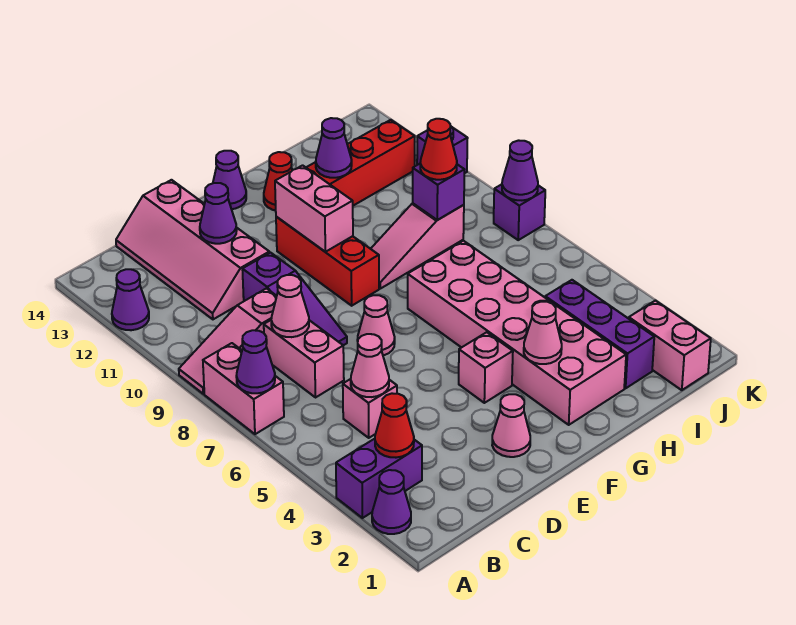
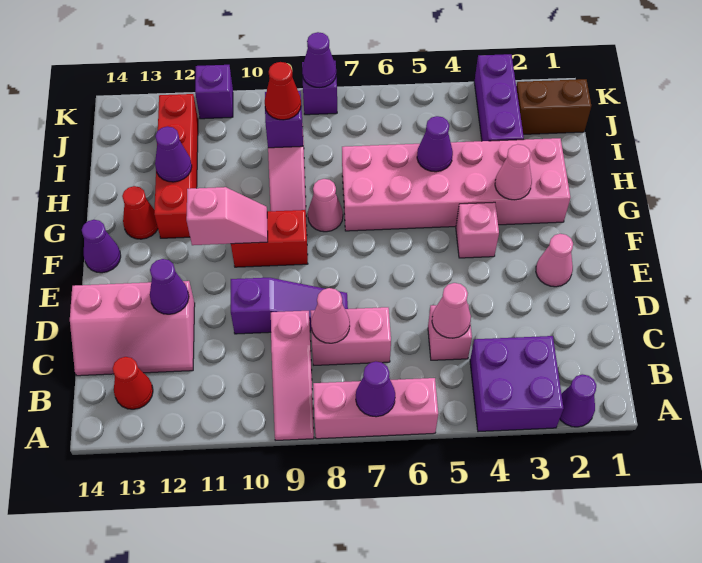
purple 1x2 brick [336,439,422,518] -> purple 2x2 brick [470,336,564,432]
pink 1x2 brick [203,343,284,434] -> pink 1x3 brick [313,378,438,439]
purple 1x1 cone [112,269,149,330] -> purple 1x1 cone moved to [417,116,453,172]
red 1x1 cone [375,393,414,458] -> red 1x1 cone moved to [113,357,153,409]
pink 2x4 slope [116,180,269,319] -> pink 2x3 slope [70,281,195,376]
pink 1x1 cone [357,295,395,356] -> pink 1x1 cone moved to [308,179,343,232]
red 1x3 brick [276,217,379,306] -> red 1x2 brick [231,210,308,267]
pink 1x2 brick [275,165,353,252] -> pink 1x2 slope [186,187,268,245]
purple 1x3 brick [545,280,654,388] -> purple 1x3 brick turned to [474,54,524,141]
pink 1x2 brick [629,300,711,390] -> brown 1x2 brick [516,79,591,134]

